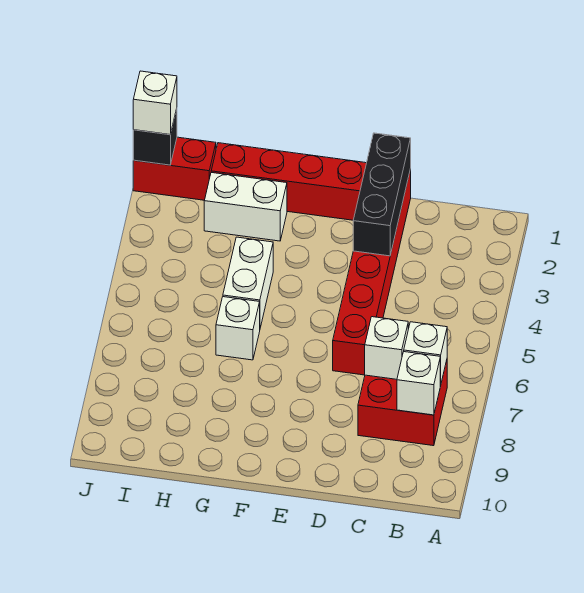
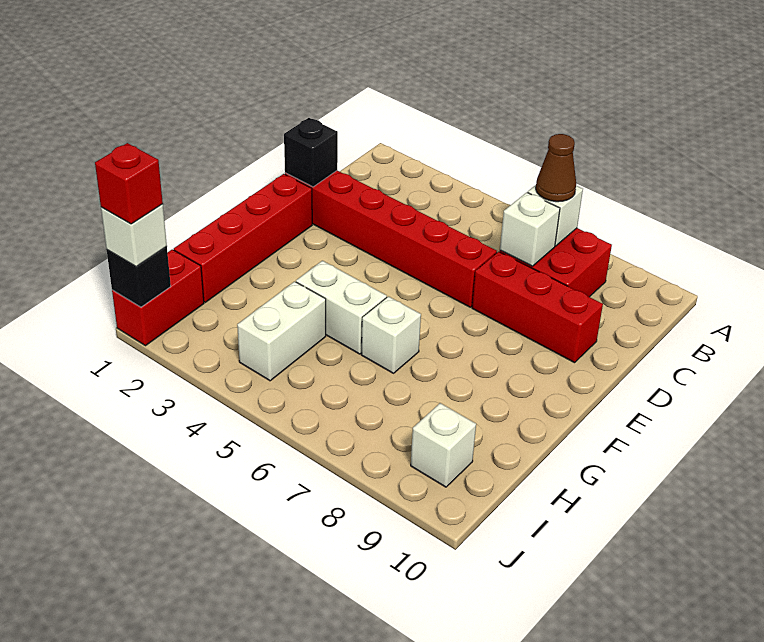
none -> brown 1x1 cone [536,134,576,202]
white 1x1 brick [397,352,440,415] -> white 1x1 brick moved to [411,403,476,487]
black 1x3 brick [353,133,411,256] -> black 1x1 brick [284,118,338,187]
none -> red 1x3 brick [472,252,603,363]
white 1x2 brick [204,173,287,241] -> white 1x2 brick moved to [237,281,326,381]
none -> red 1x1 brick [95,143,163,224]

